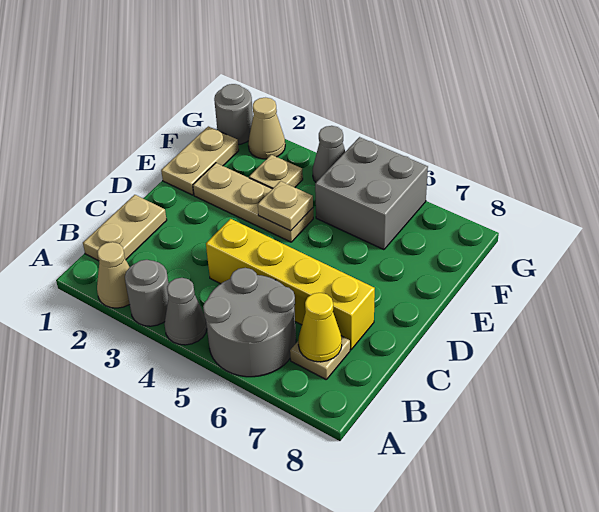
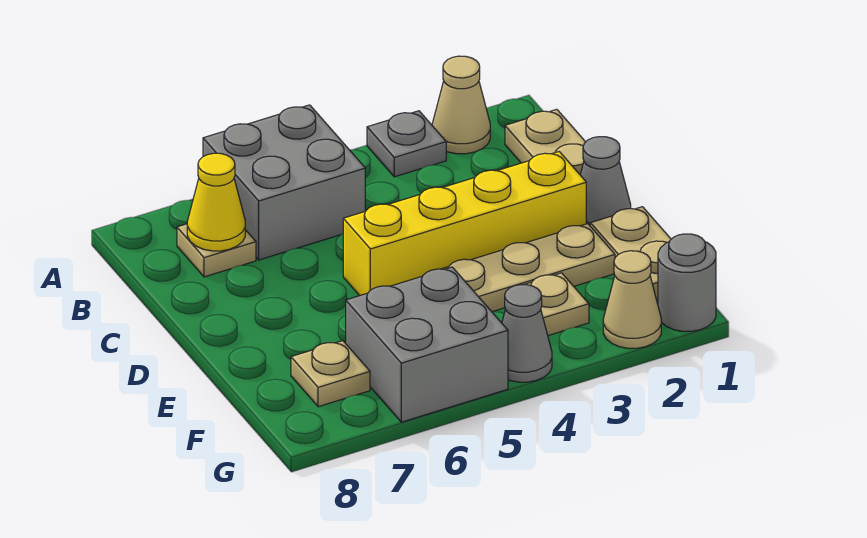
grey 1x1 round brick [125,260,169,326] -> grey 1x1 plate [367,111,446,177]
grey 1x1 cone [164,278,207,345] -> grey 1x1 cone moved to [580,137,631,225]
grey 2x2 round brick [203,268,296,377] -> grey 2x2 brick [203,105,365,260]
yellow 1x4 brick [206,219,375,350] -> yellow 1x4 brick moved to [343,152,586,296]
tan 1x1 plate [258,181,313,231] -> tan 1x1 plate moved to [291,341,370,407]

